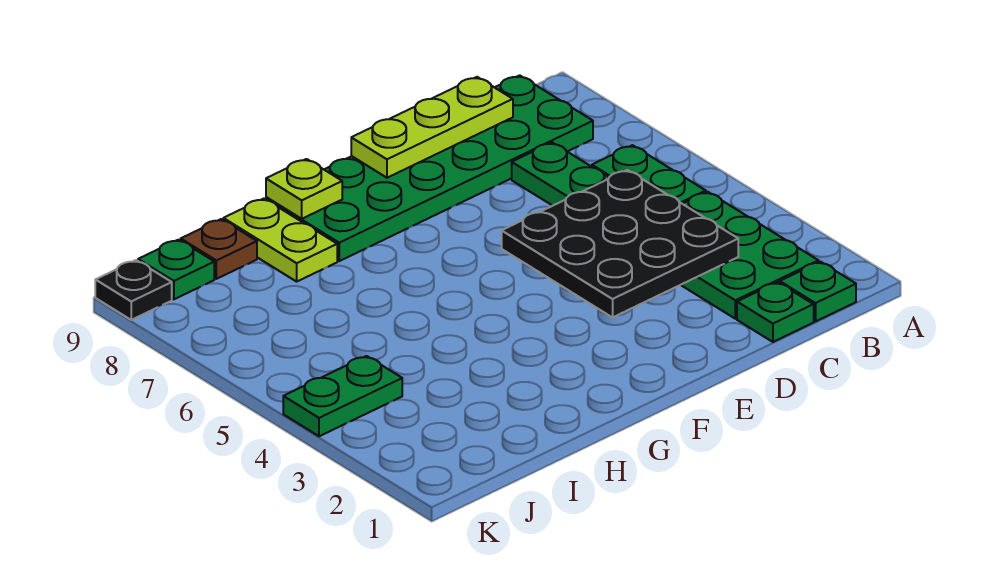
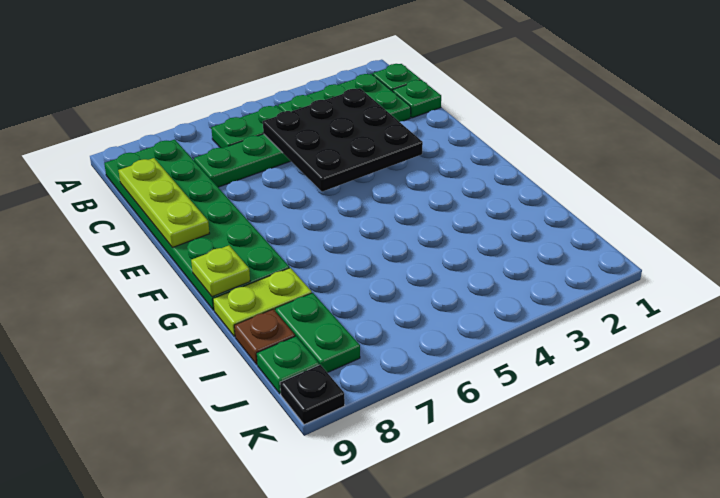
green 1x2 plate [283,356,402,436] -> green 1x2 plate moved to [275,293,360,373]

